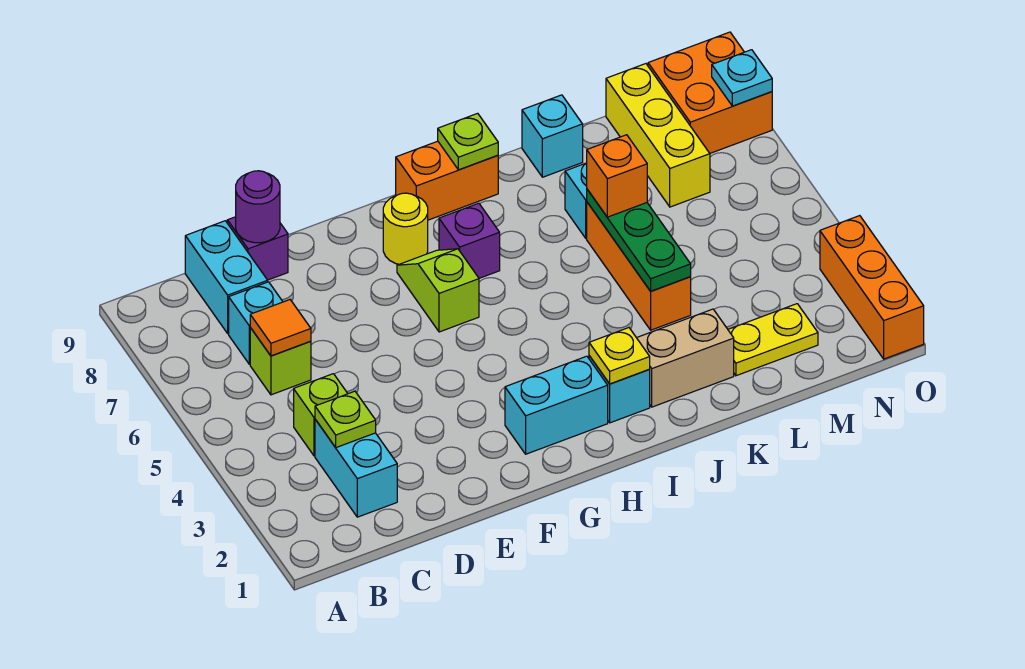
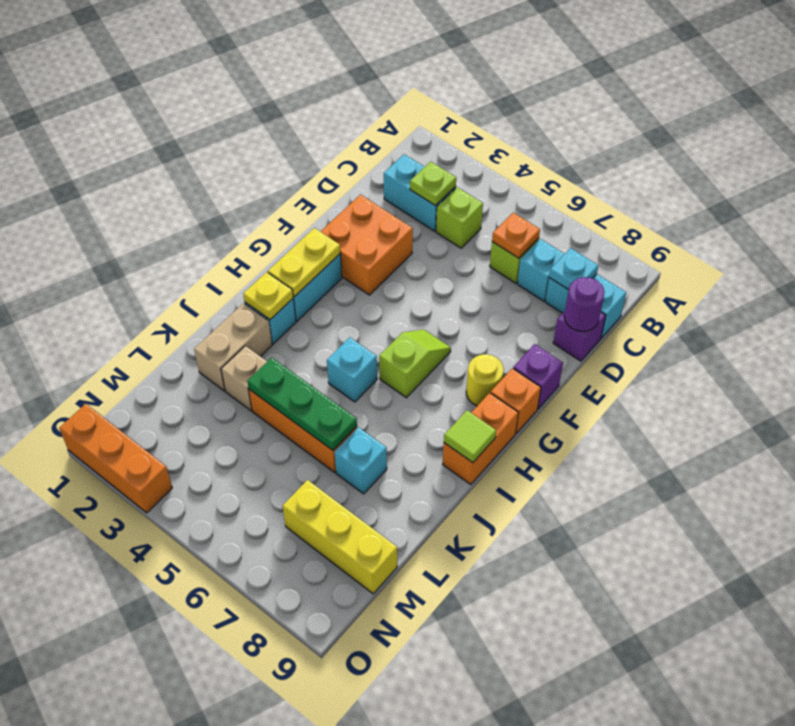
orange 1x1 tile [250,300,311,356] -> orange 1x1 plate [492,213,540,258]
lime 1x2 slope [397,249,479,332] -> lime 1x2 slope turned to [379,330,451,398]
purple 1x1 brick [439,203,500,278] -> purple 1x1 brick moved to [513,344,563,409]
lime 1x1 plate [438,113,498,170] -> lime 1x1 tile [444,410,496,463]
none -> tan 1x1 brick [221,346,267,411]
orange 1x1 brick [587,135,647,217] -> orange 1x1 brick moved to [491,368,541,433]
cyan 1x1 brick [522,95,583,177] -> cyan 1x1 brick moved to [327,337,377,402]
yellow 1x2 plate [728,304,818,376] -> yellow 1x2 plate moved to [268,228,340,297]
orange 2x2 brick [648,32,772,153] -> orange 2x2 brick moved to [321,195,413,295]
cyan 1x1 plate [712,50,772,106] -> cyan 1x1 plate moved to [549,248,598,290]

